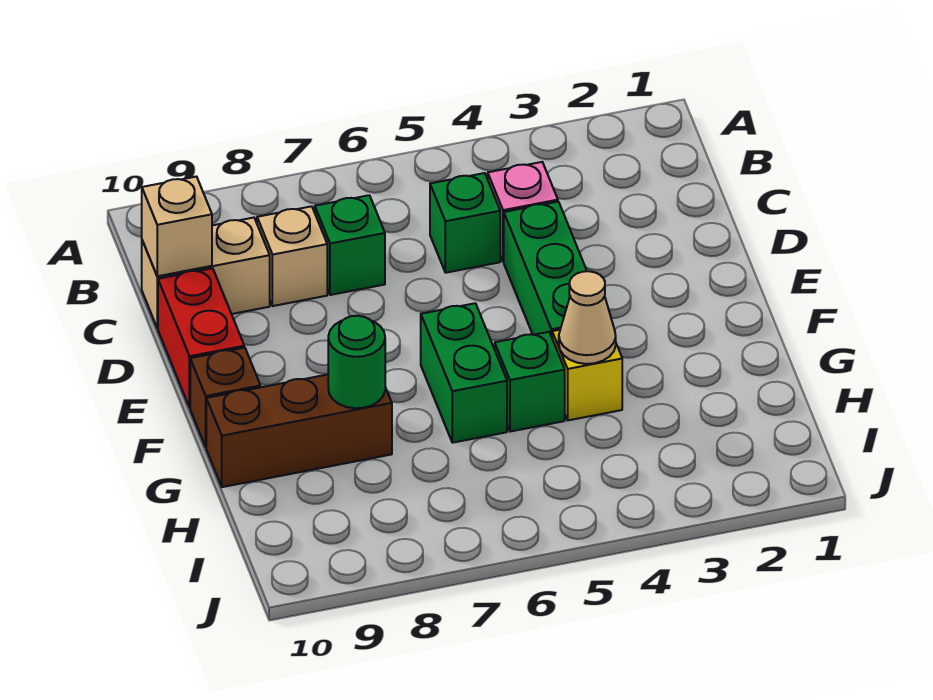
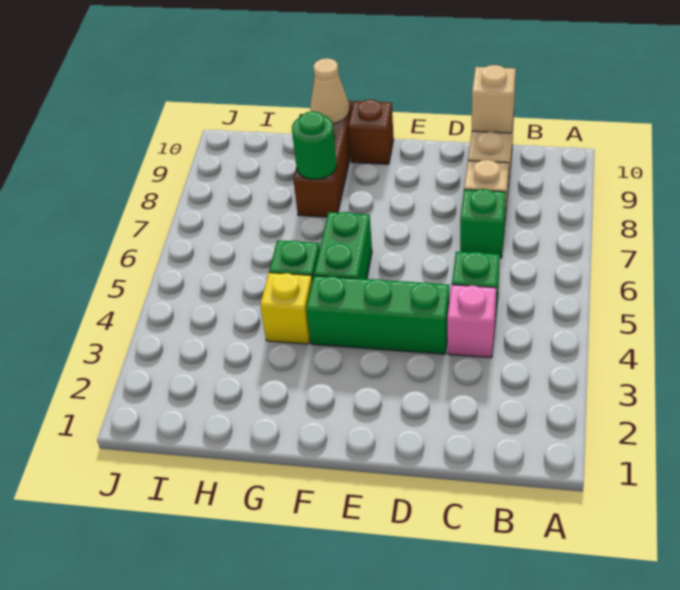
red 1x2 brick [158,268,244,407] -> none
green 1x2 brick [421,303,507,443] -> green 1x2 brick turned to [314,212,372,279]
tan 1x1 cone [559,271,616,364] -> tan 1x1 cone moved to [310,58,349,124]

